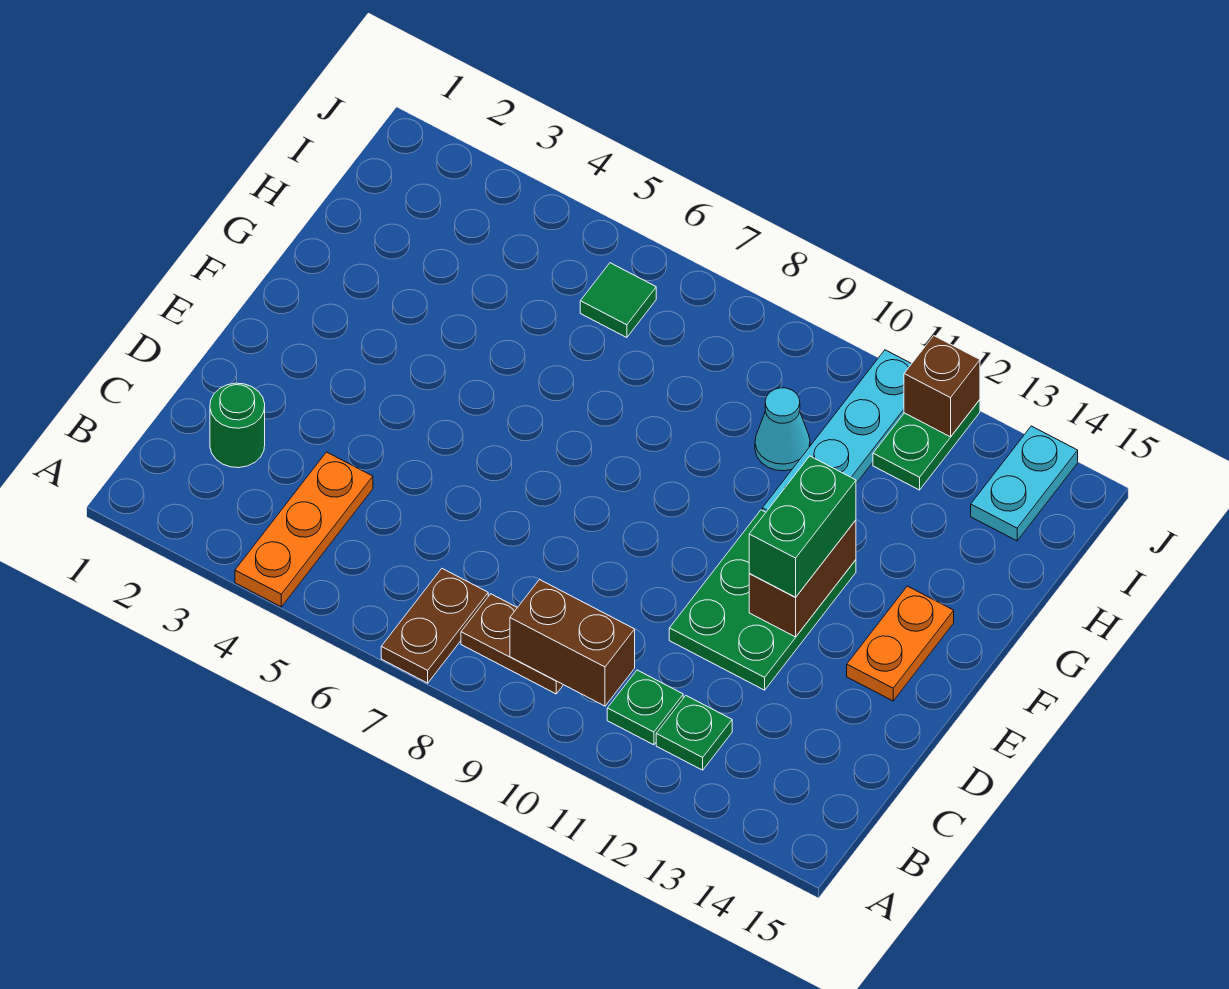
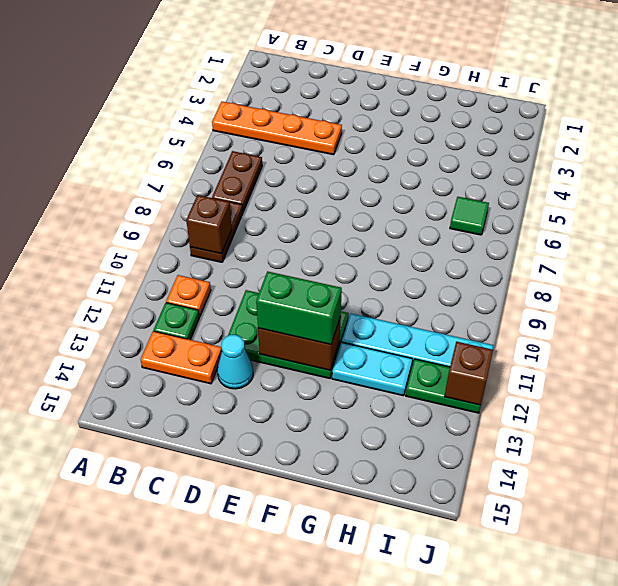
orange 1x3 plate [235,452,373,607] -> orange 1x4 plate [212,102,342,155]
brown 1x2 plate [381,569,488,683] -> brown 1x2 plate turned to [212,151,262,211]
brown 1x2 brick [510,579,635,706] -> brown 1x1 brick [186,195,232,254]
green 1x1 plate [607,670,683,745] -> orange 1x1 plate [166,275,211,317]
green 1x1 round brick [210,383,265,468] -> none
orange 1x2 plate [847,586,954,701] -> orange 1x2 plate moved to [141,331,222,384]
cyan 1x1 cone [755,388,810,471] -> cyan 1x1 cone moved to [217,335,253,389]
cyan 1x2 plate [971,426,1078,541] -> cyan 1x2 plate moved to [332,342,412,396]

